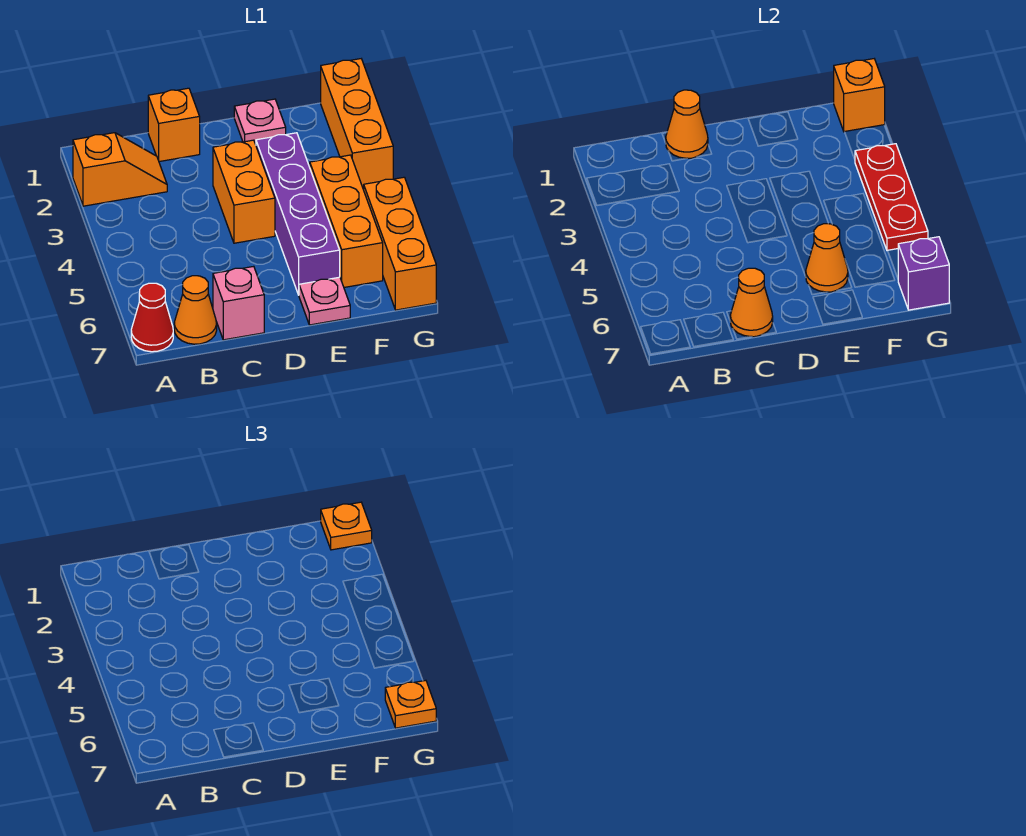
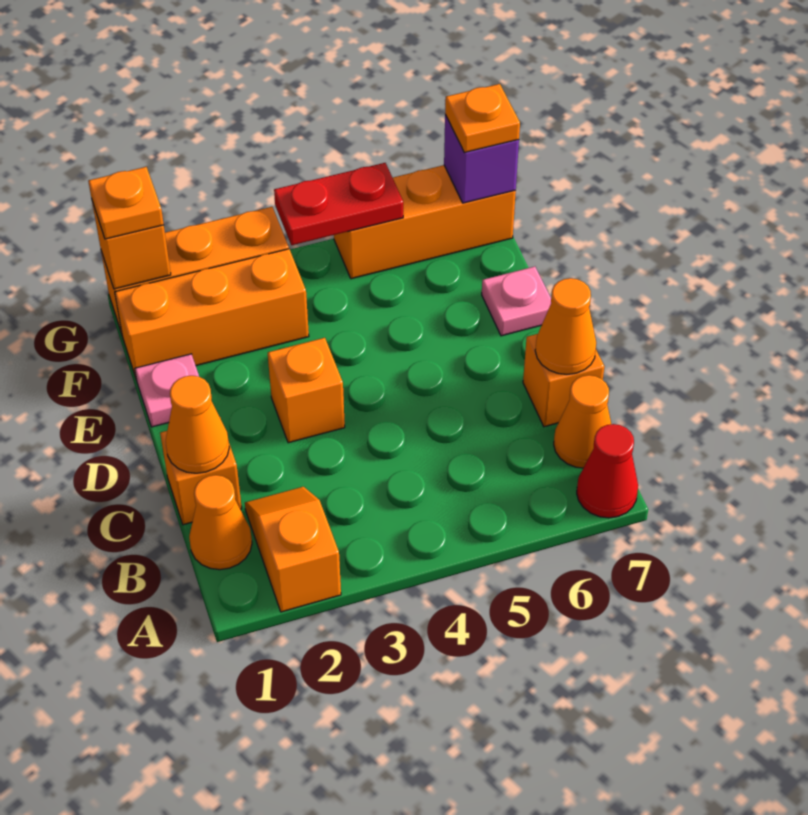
pink 1x1 brick [213,266,264,340] -> orange 1x1 brick [523,334,605,427]
orange 1x2 brick [213,140,275,243] -> orange 1x1 brick [268,338,345,443]
purple 1x4 brick [256,133,340,295] -> none
orange 1x1 cone [806,224,848,292] -> orange 1x1 cone moved to [189,475,252,570]
orange 1x3 brick [310,155,383,287] -> orange 1x3 brick moved to [115,249,309,380]
red 1x3 plate [855,144,928,251] -> red 1x2 plate [274,163,403,245]

